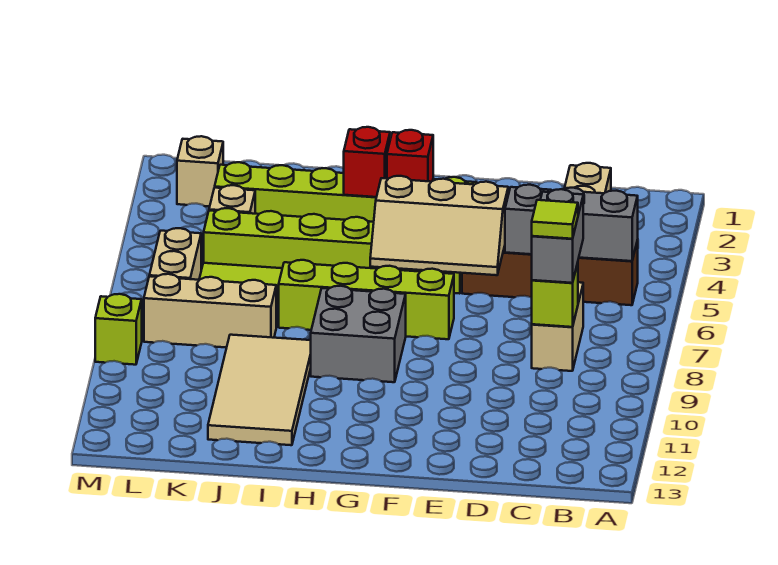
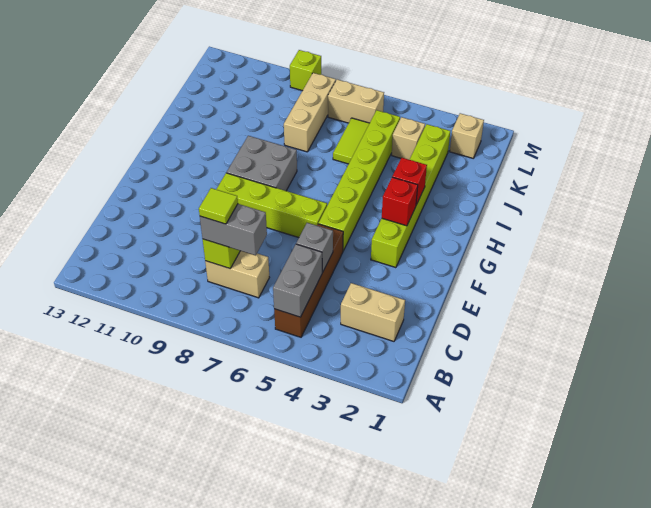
tan 2x3 slope [370,176,508,275] -> none
lime 1x4 brick [279,260,454,339] -> lime 1x4 brick turned to [216,173,327,238]
tan 2x4 tile [208,335,311,445] -> none

